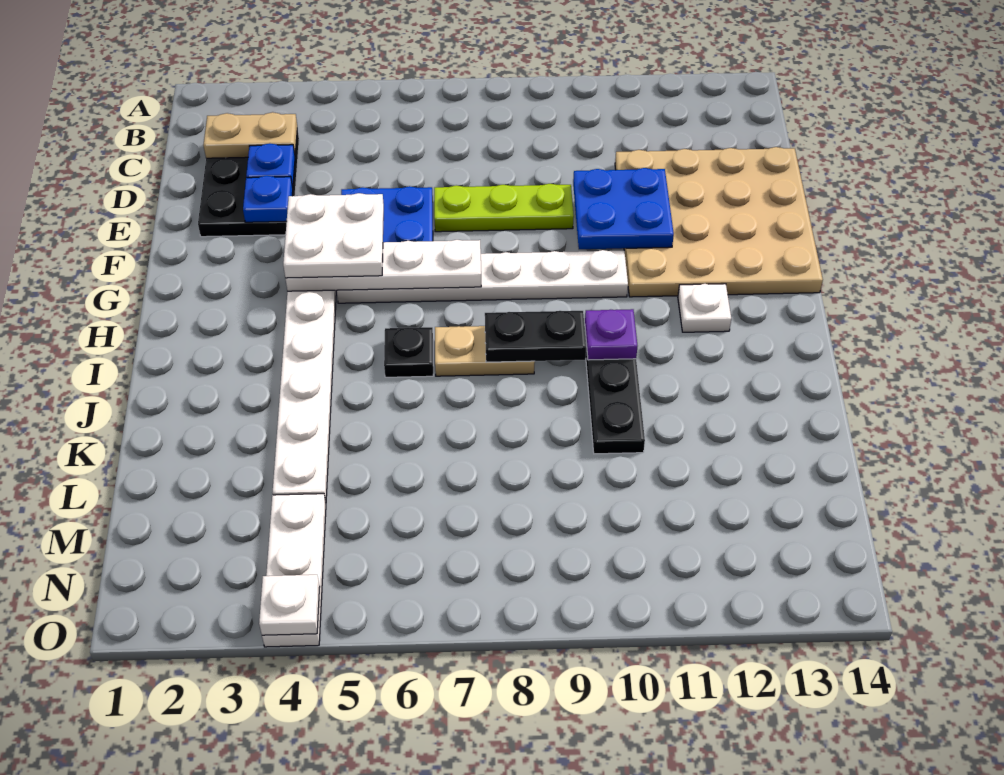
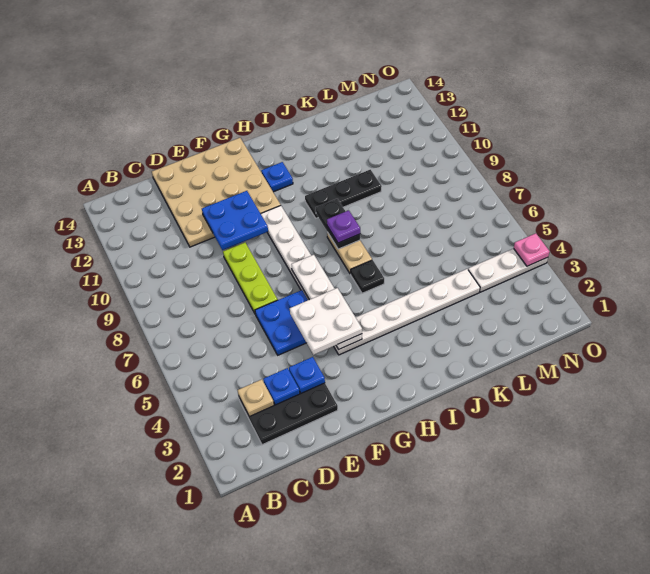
tan 1x2 plate [203,112,297,158] -> tan 1x1 plate [238,379,274,417]
white 1x1 plate [678,284,731,332] -> blue 1x1 plate [261,162,293,192]
purple 1x1 plate [585,309,637,360] -> purple 1x1 plate moved to [327,210,360,243]
white 1x1 plate [259,575,320,635] -> pink 1x1 plate [514,233,550,266]

